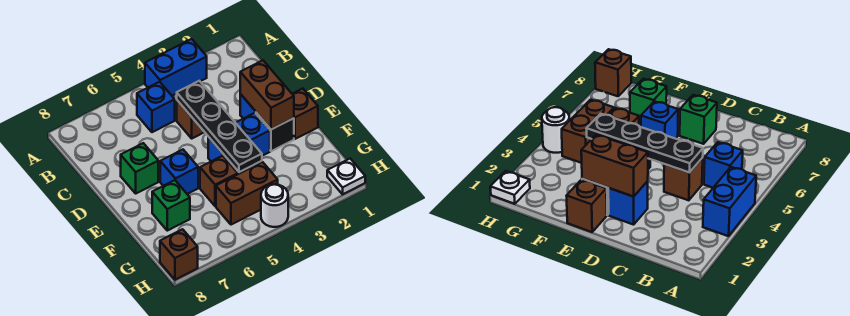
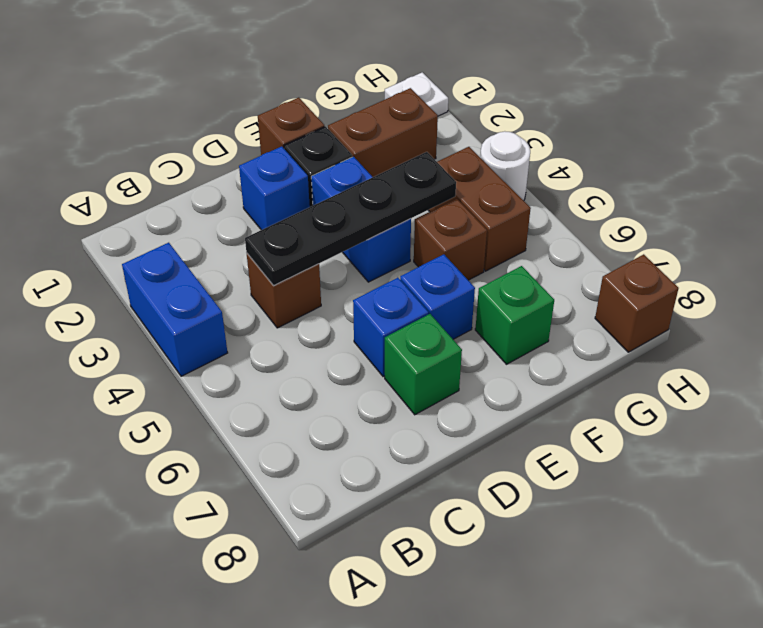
blue 1x1 brick [137,82,175,132] -> blue 1x1 brick moved to [353,278,429,377]
brown 1x2 brick [240,60,294,129] -> brown 1x2 brick moved to [328,88,438,177]

